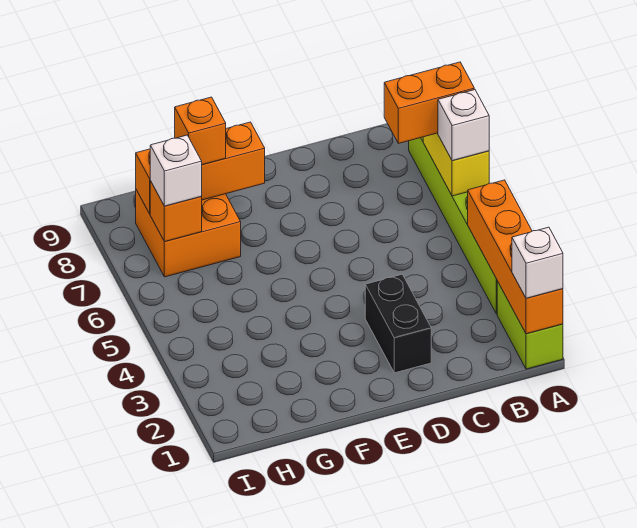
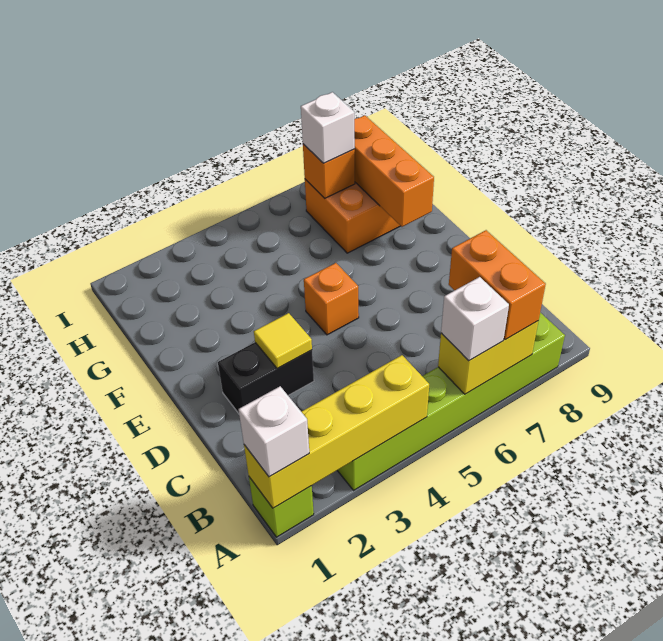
lime 1x2 brick [497,281,563,369] -> lime 1x1 brick [249,477,314,537]
orange 1x4 brick [468,180,563,334] -> yellow 1x4 brick [244,355,429,508]
none -> yellow 1x1 tile [254,313,312,369]
orange 1x1 brick [175,97,226,165] -> orange 1x1 brick moved to [304,263,359,335]

